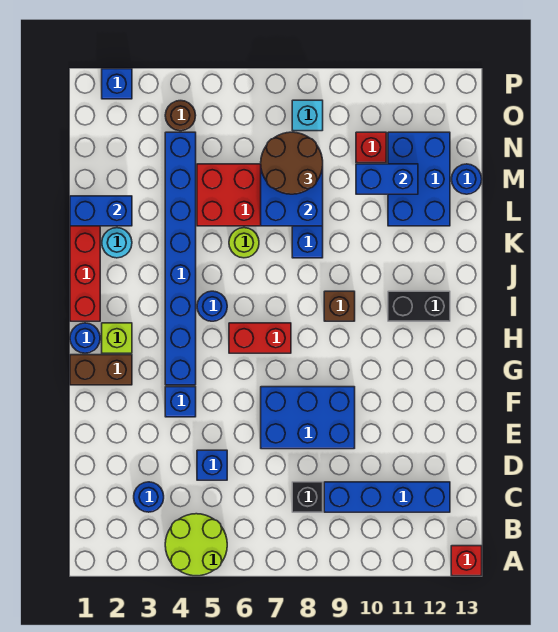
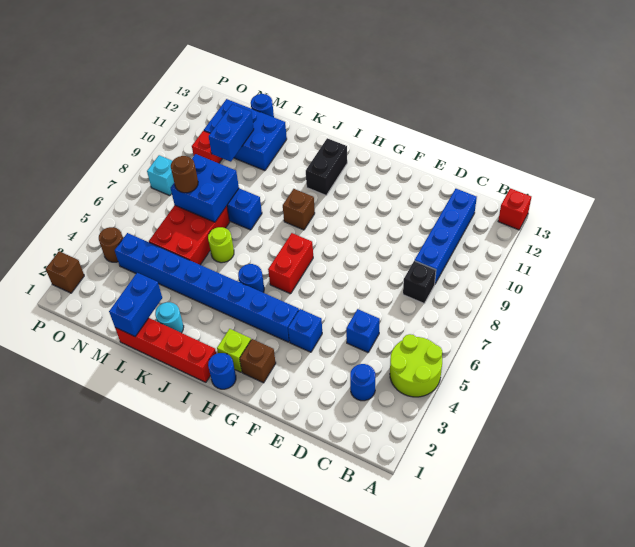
blue 2x3 brick [261,387,355,449] -> none
brown 1x2 brick [70,355,132,385] -> brown 1x1 brick [240,339,276,383]
brown 2x2 round brick [261,132,323,194] -> brown 1x1 round brick [171,156,198,193]
blue 1x1 brick [102,69,132,99] -> brown 1x1 brick [46,251,84,293]

